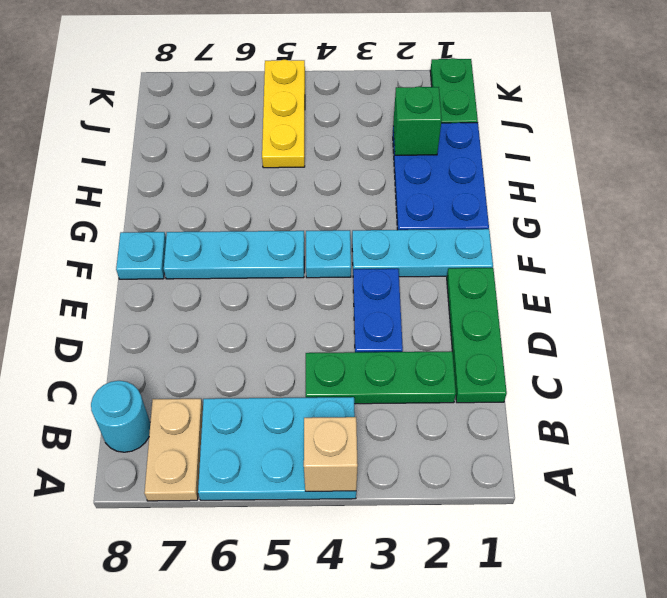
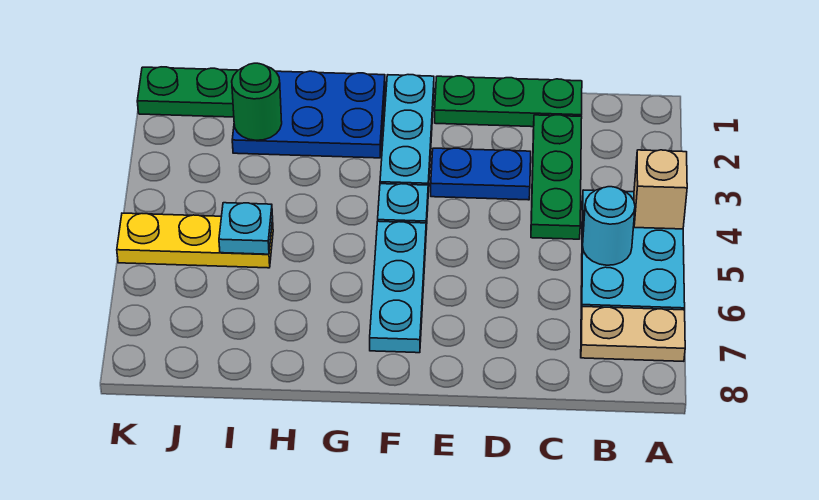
cyan 1x1 round brick [91,381,150,452] -> cyan 1x1 round brick moved to [583,187,635,265]
cyan 1x1 plate [116,232,166,279] -> cyan 1x1 plate moved to [219,203,273,254]
green 1x1 brick [393,86,442,155] -> green 1x1 round brick [232,63,282,140]

